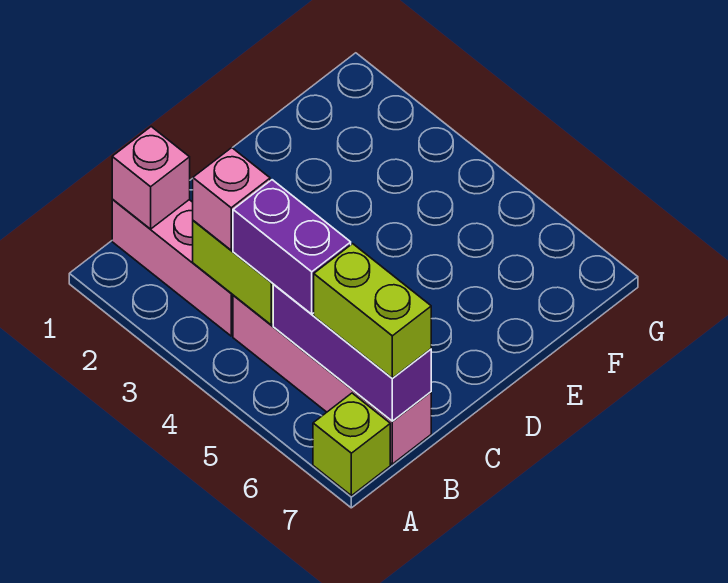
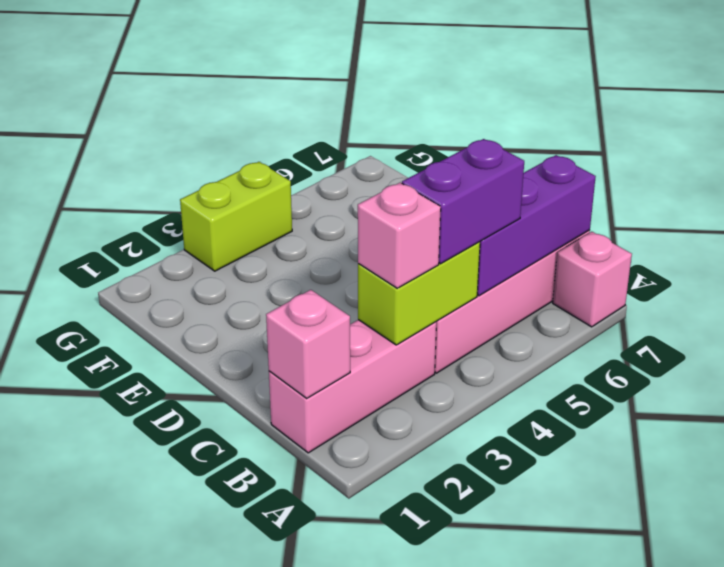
lime 1x1 brick [313,393,390,496] -> pink 1x1 brick [553,232,632,327]
lime 1x2 brick [314,244,431,378] -> lime 1x2 brick moved to [180,162,292,271]

